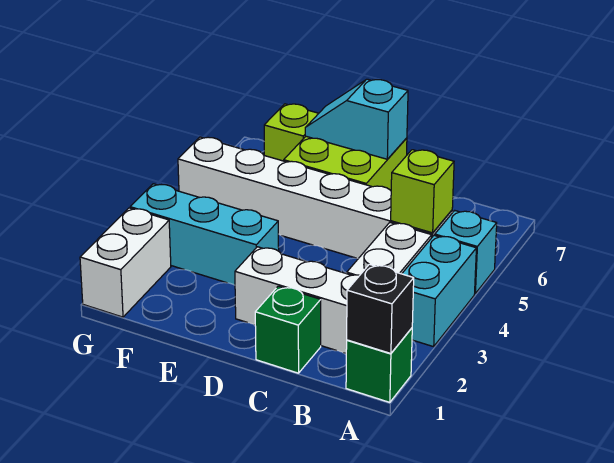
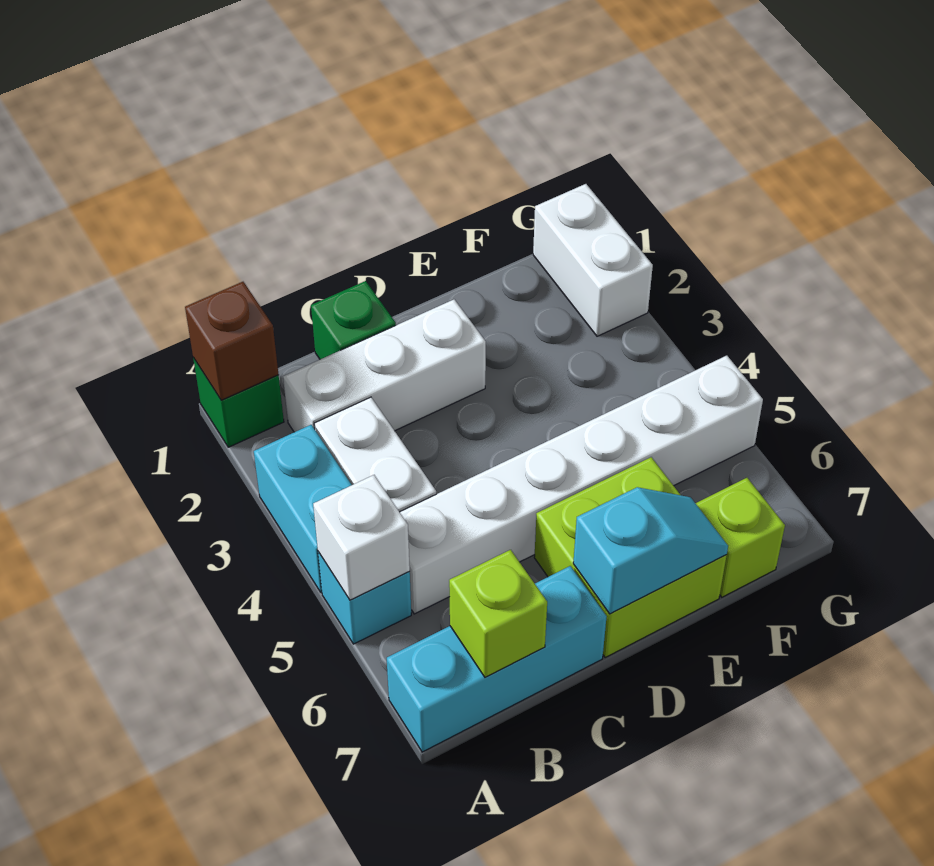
black 1x1 brick [347,264,414,354] -> brown 1x1 brick [185,282,279,400]
none -> white 1x1 brick [313,475,410,600]
lime 1x1 brick [391,150,454,233] -> lime 1x1 brick moved to [449,550,547,677]
cyan 1x3 brick [130,184,279,285] -> cyan 1x3 brick moved to [387,566,607,752]

